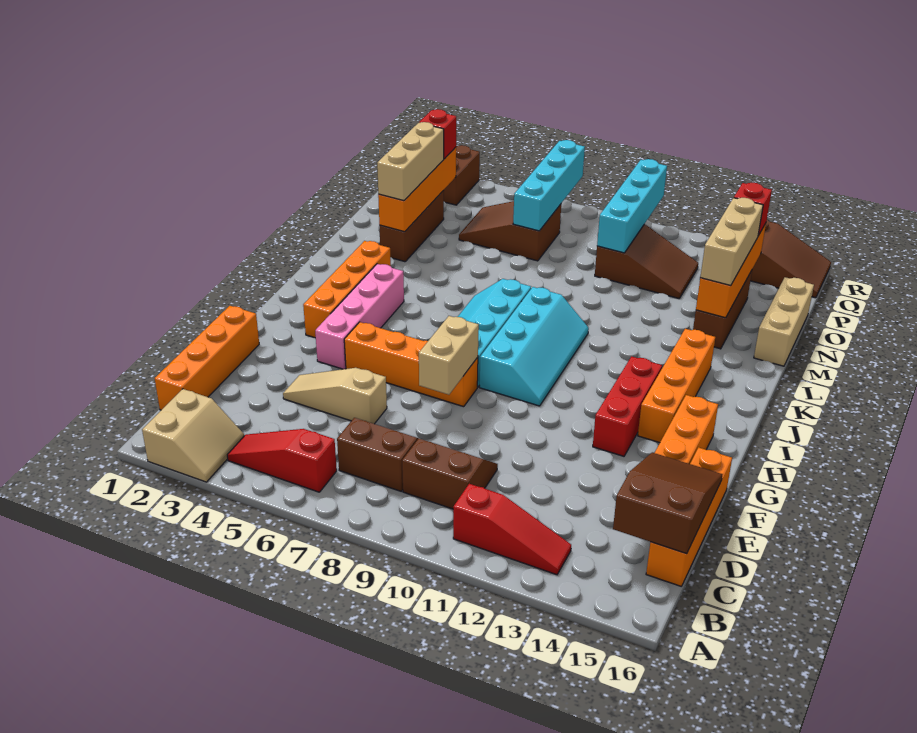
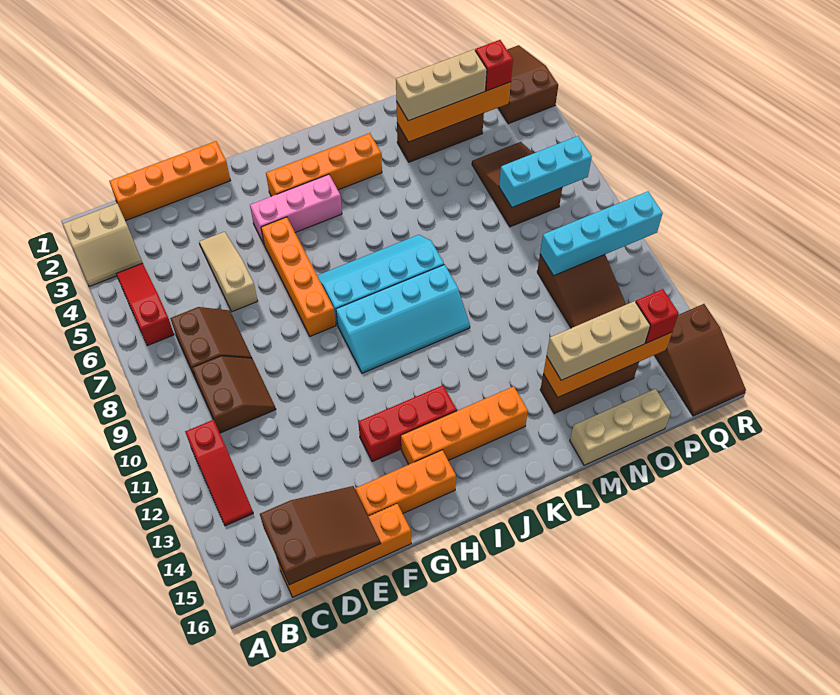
tan 1x2 brick [419,316,479,395] -> none
pink 1x4 brick [315,264,404,369] -> pink 1x3 brick [250,174,342,244]
cyan 1x4 brick [513,140,585,231] -> cyan 1x3 brick [499,136,592,207]

